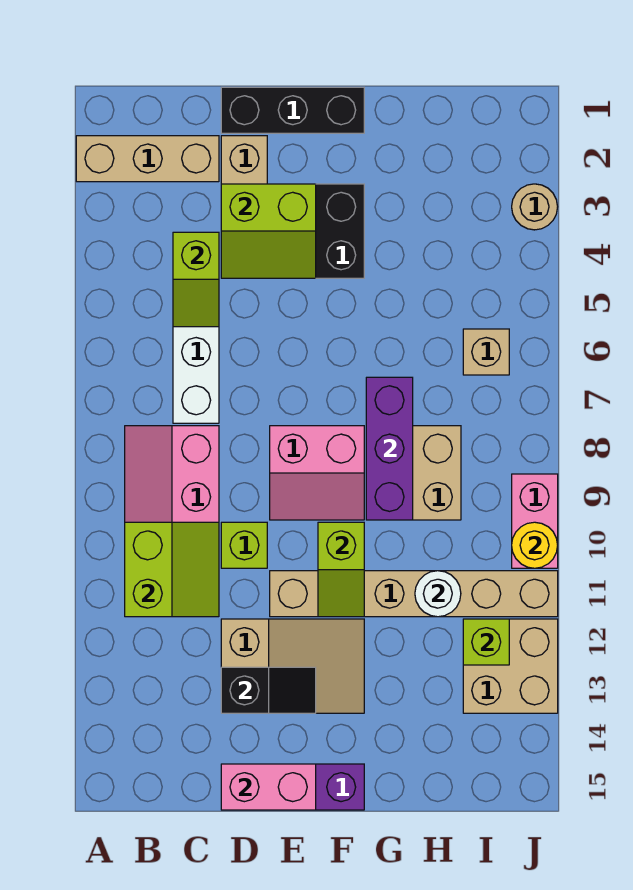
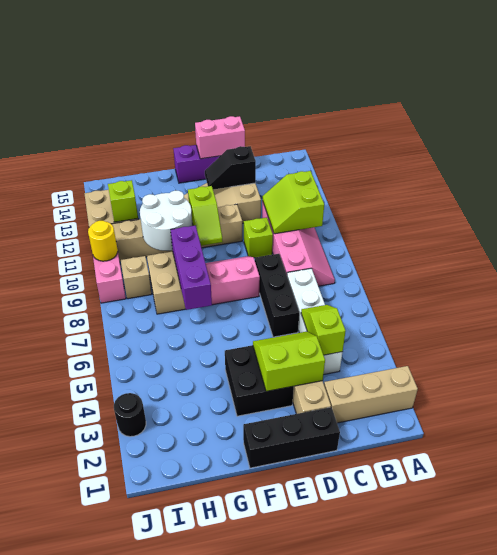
none -> black 1x3 brick [255,254,299,337]
lime 1x2 slope [318,522,364,617] -> lime 1x2 slope turned to [188,186,223,246]
white 1x1 round brick [415,571,461,617] -> white 2x2 round brick [140,191,193,251]
tan 1x1 brick [463,329,509,375] -> tan 1x1 brick moved to [121,256,152,299]
tan 1x1 round brick [512,184,558,230] -> black 1x1 round brick [114,393,146,437]

